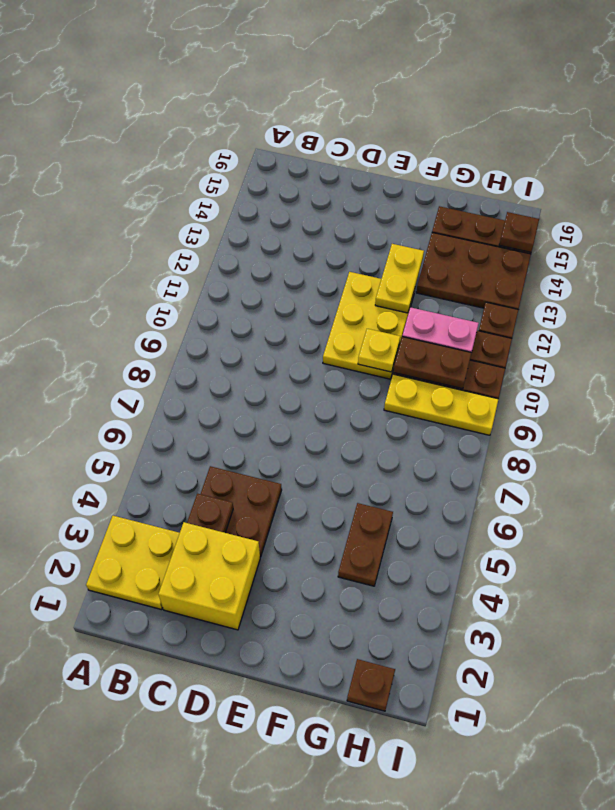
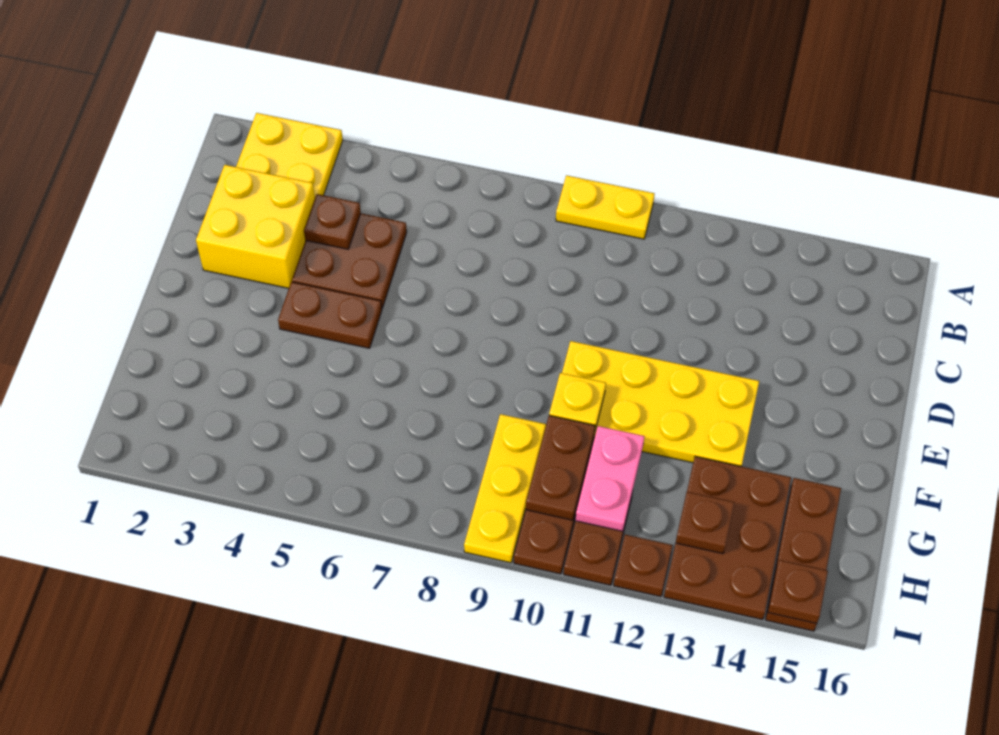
yellow 2x3 plate [323,272,415,379] -> yellow 2x4 plate [562,341,759,466]
yellow 1x2 plate [375,244,424,313] -> yellow 1x2 plate moved to [556,175,654,239]
brown 1x2 plate [338,503,393,586] -> brown 1x2 plate moved to [278,282,382,348]
brown 1x1 plate [347,659,395,711] -> brown 1x1 plate moved to [676,492,734,554]

